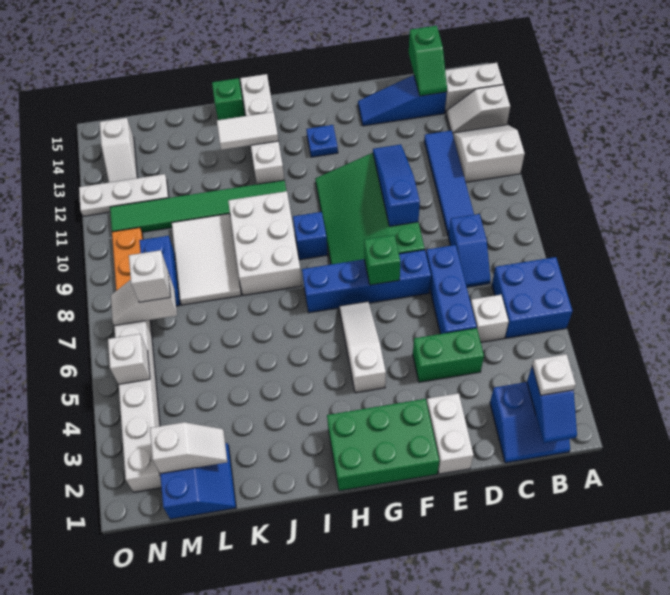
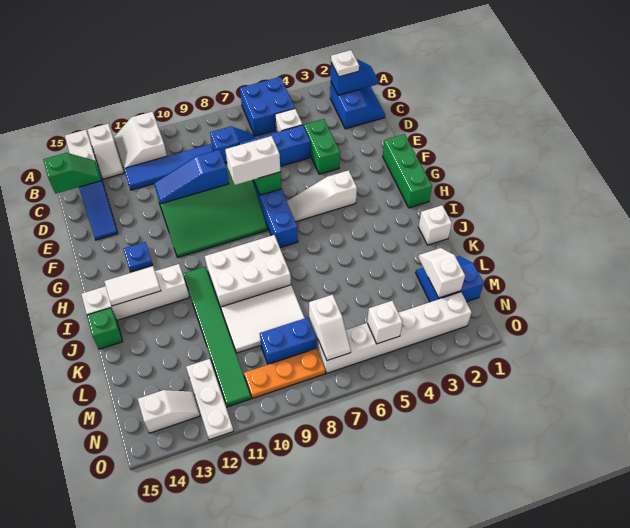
white 1x2 brick [427,393,474,474] -> white 1x2 brick moved to [225,136,281,185]
green 2x3 brick [327,399,439,491] -> green 1x3 brick [383,134,432,208]
blue 1x1 brick [293,212,328,260] -> none
white 1x2 tile [217,112,278,150] -> white 1x2 tile turned to [104,266,161,306]
white 1x1 brick [129,250,170,302] -> white 1x1 brick moved to [418,205,452,245]

